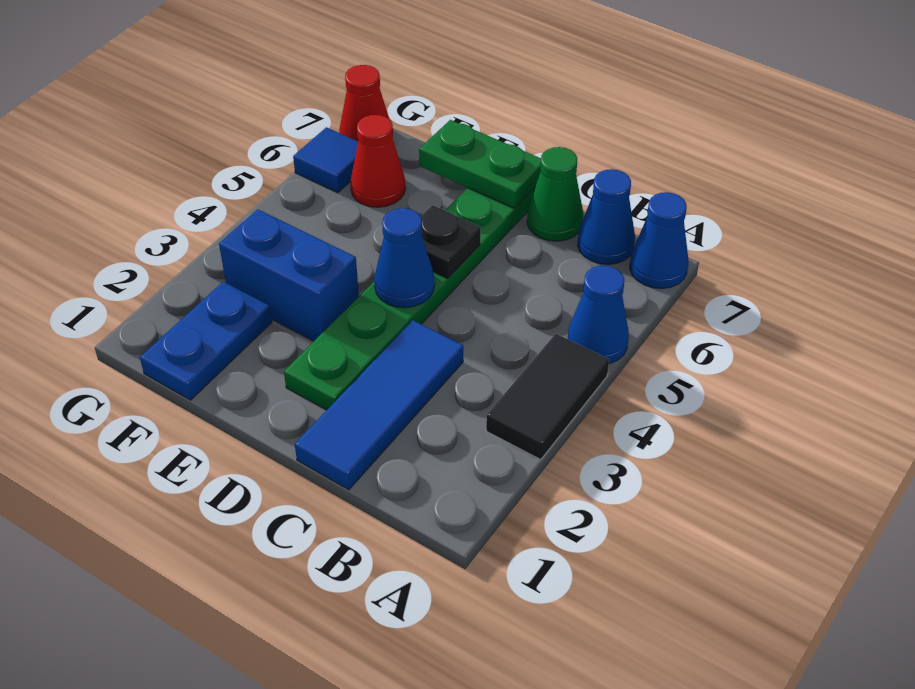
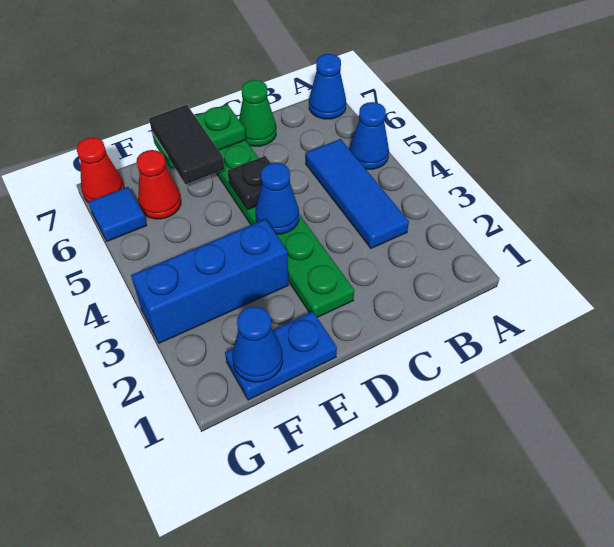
black 1x2 tile [486,334,609,459] -> black 1x2 tile moved to [149,105,224,184]
blue 1x1 cone [578,169,635,265] -> blue 1x1 cone moved to [233,306,283,382]
blue 1x3 tile [295,320,463,490] -> blue 1x3 tile moved to [306,139,409,248]
blue 1x2 brick [219,210,359,341] -> blue 1x3 brick [131,219,289,343]
blue 1x2 plate [140,282,272,400] -> blue 1x2 plate turned to [225,312,337,400]

